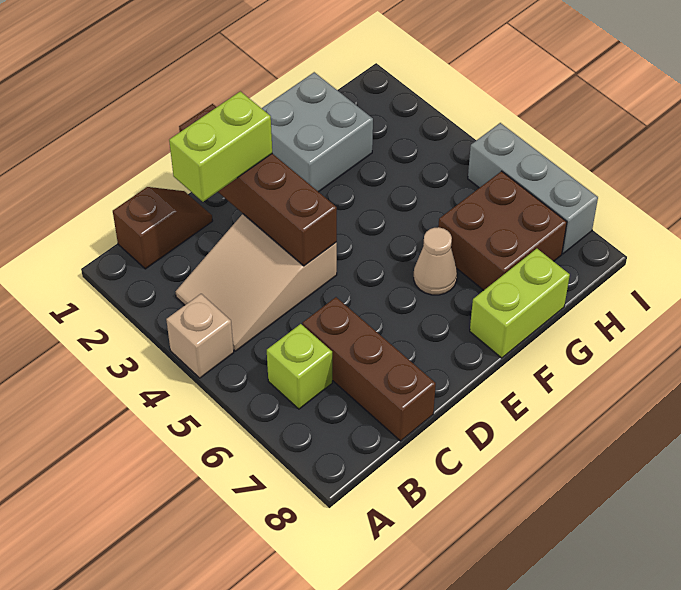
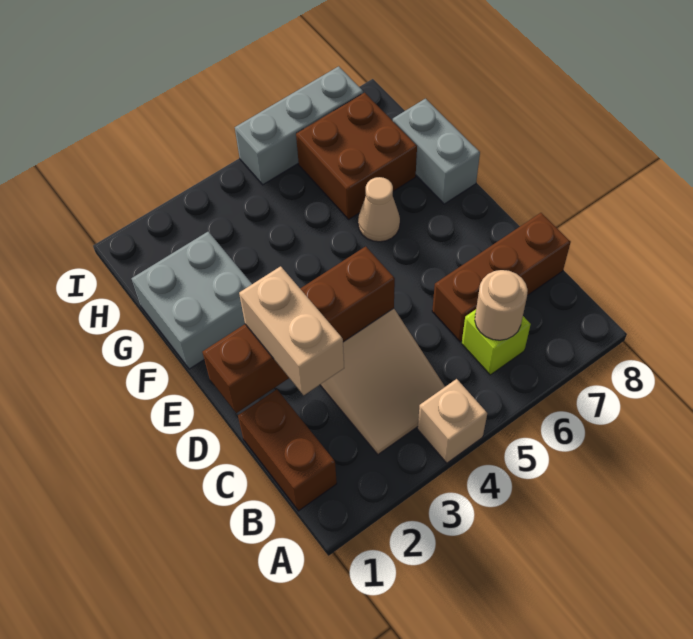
brown 1x2 slope [113,187,213,269] -> brown 1x2 brick [238,389,337,511]
none -> tan 1x1 round brick [475,270,528,340]
lime 1x2 brick [169,91,272,202] -> tan 1x2 brick [239,266,344,395]
lime 1x2 brick [470,249,570,358] -> grey 1x2 brick [393,99,480,204]

